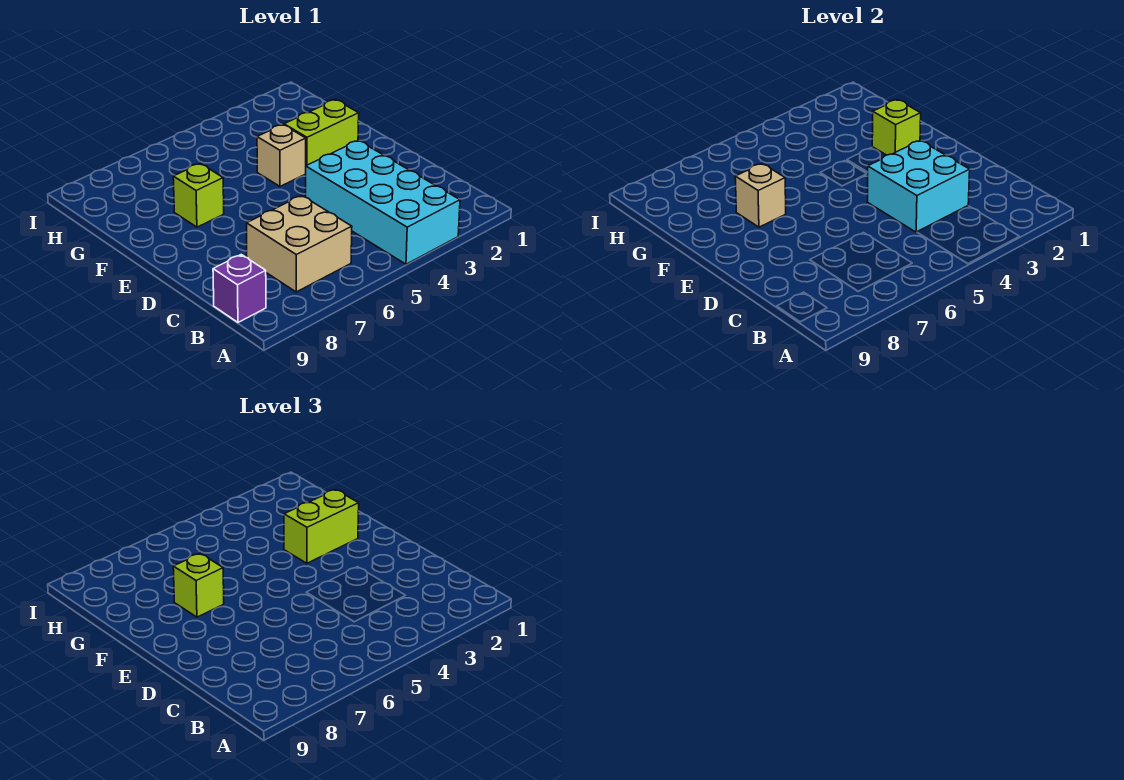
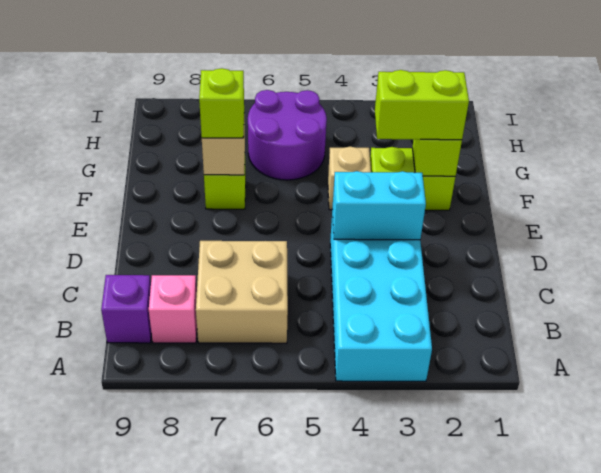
none -> pink 1x1 brick [149,275,197,343]
cyan 2x2 brick [868,141,970,232] -> cyan 1x2 brick [332,171,426,240]
none -> purple 2x2 round brick [248,90,327,180]

